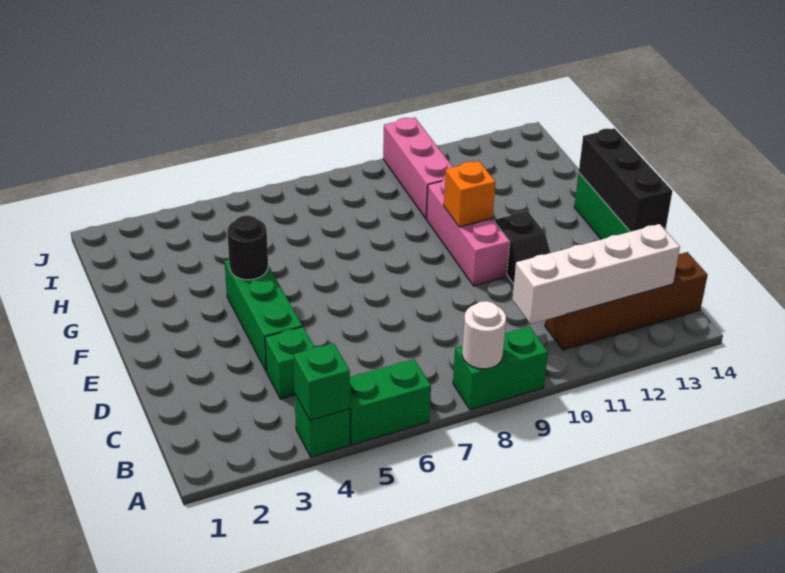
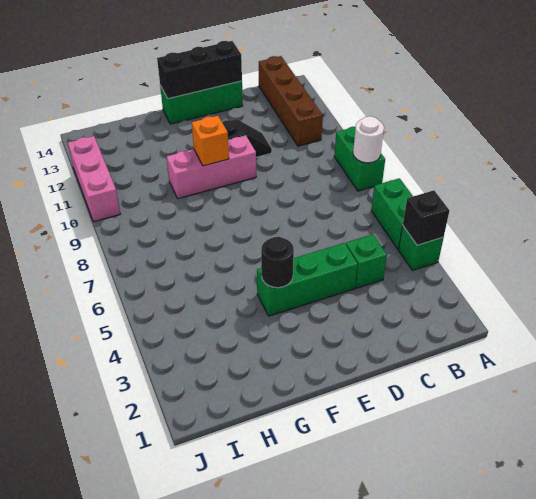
green 1x1 brick [294,343,350,420] -> black 1x1 brick [403,190,449,245]
white 1x4 brick [513,224,680,324] -> none
pink 1x3 brick [383,117,453,218] -> pink 1x3 brick turned to [68,136,120,222]

